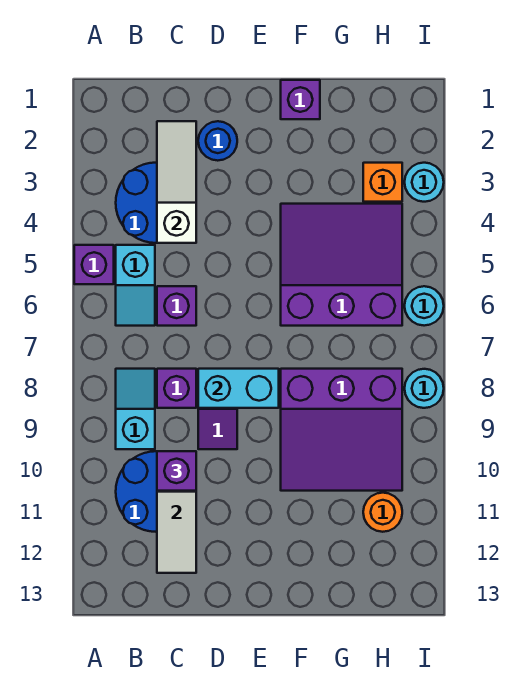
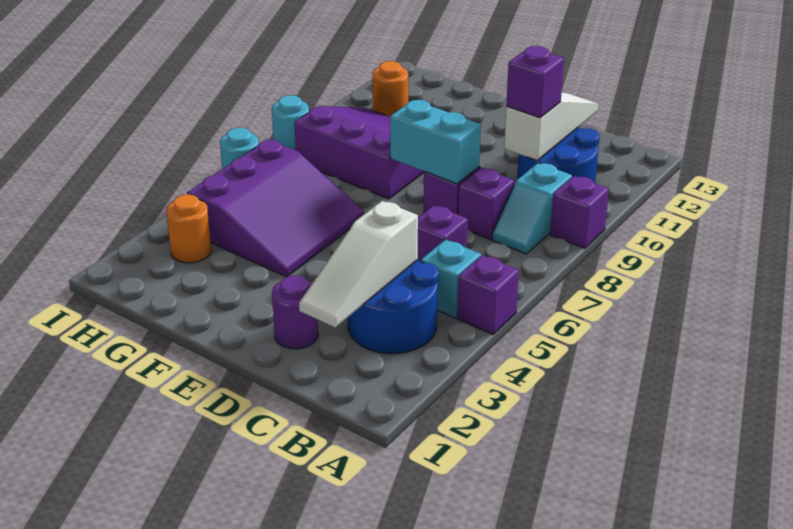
blue 1x1 round brick [198,121,237,161] -> purple 1x1 round brick [272,275,318,349]
purple 1x1 brick [281,80,320,119] -> purple 1x1 brick moved to [550,176,609,248]
purple 3x3 slope [281,204,402,326] -> purple 3x3 slope turned to [187,140,364,277]
orange 1x1 brick [363,163,402,202] -> orange 1x1 round brick [166,194,211,263]
cyan 1x1 round brick [405,163,444,202] -> none

